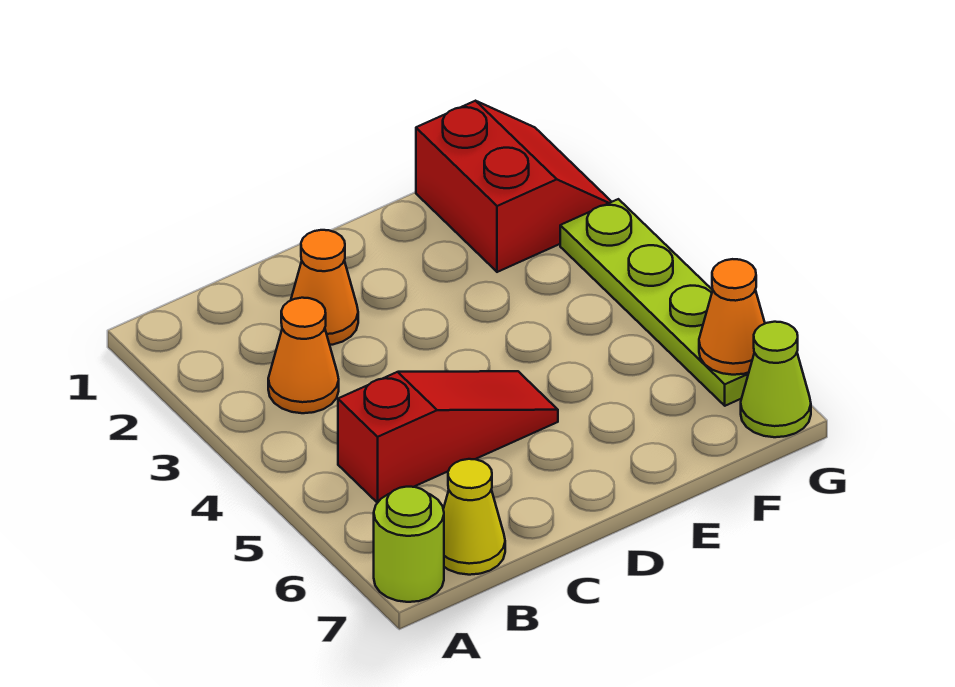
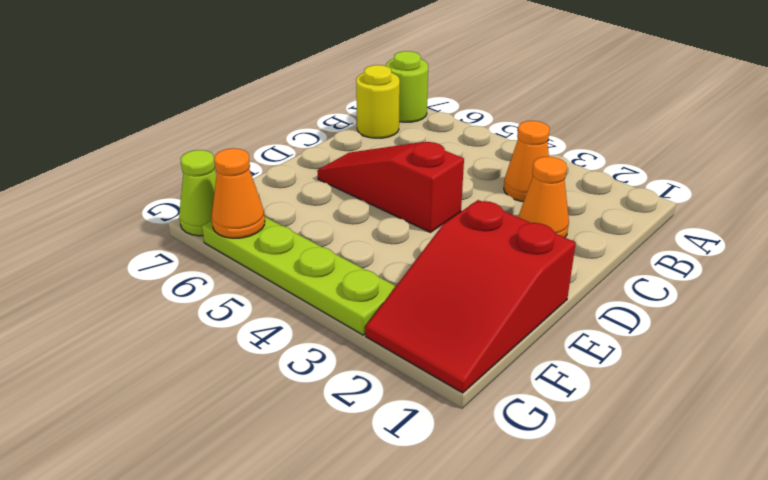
red 1x3 slope [338,371,558,503] -> red 1x3 slope turned to [317,142,464,232]
yellow 1x1 cone [443,459,505,575] -> yellow 1x1 round brick [356,65,400,138]
red 2x2 slope [416,101,611,272] -> red 2x3 slope [365,200,576,393]

